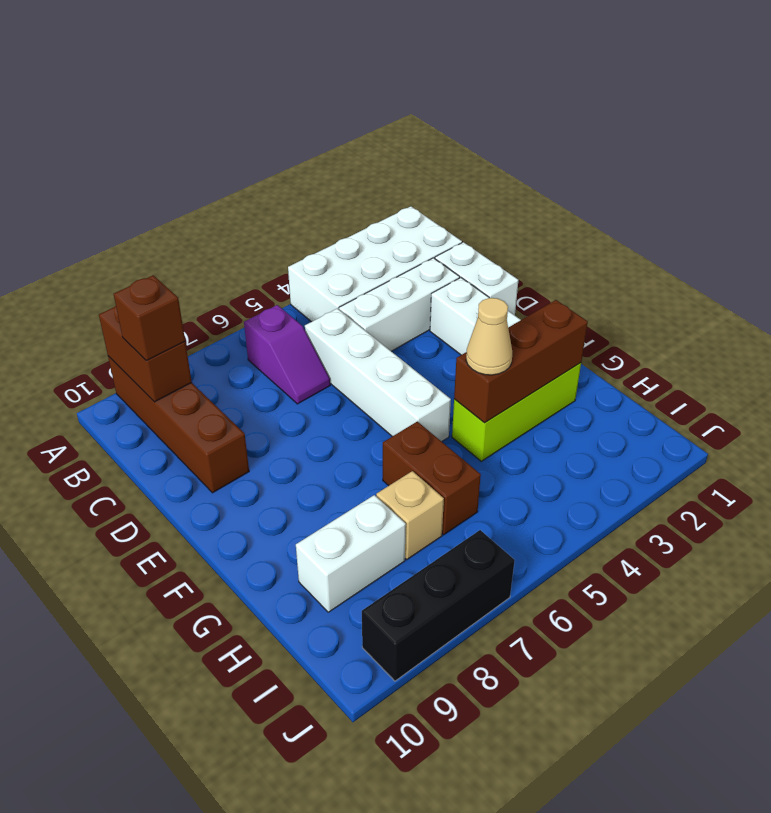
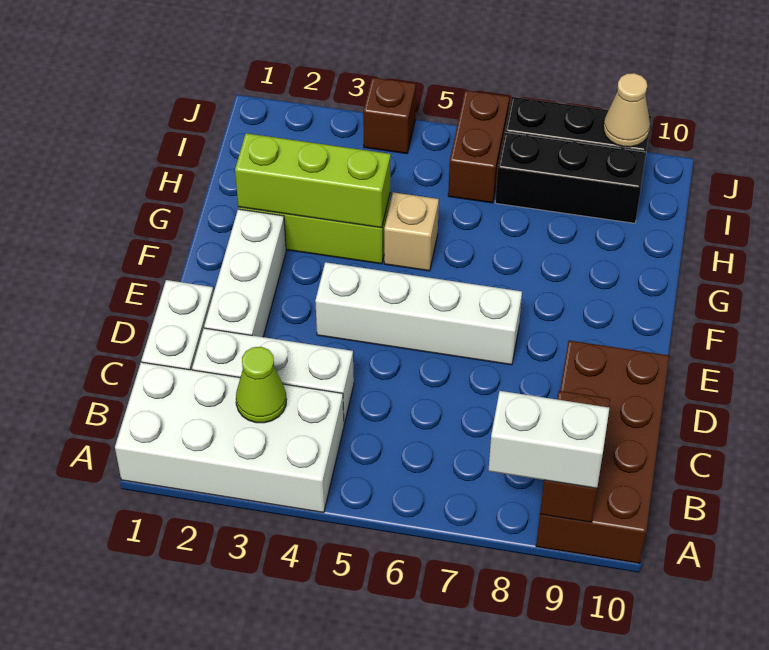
brown 1x4 brick [108,356,249,493] -> brown 2x4 brick [536,340,669,563]
none -> lime 1x1 cone [236,347,286,423]
purple 1x2 slope [244,305,330,404] -> none
brown 1x1 brick [114,275,185,361] -> brown 1x1 brick moved to [363,78,416,154]
white 1x4 brick [305,308,451,442] -> white 1x4 brick turned to [315,262,522,365]
brown 1x3 brick [454,300,588,423] -> lime 1x3 brick [235,133,391,228]
tan 1x1 cone [466,298,512,375] -> tan 1x1 cone moved to [604,73,650,147]
brown 1x2 brick [383,422,481,535] -> brown 1x2 brick moved to [448,90,509,203]
tan 1x1 brick [376,471,444,559] -> tan 1x1 brick moved to [384,192,439,271]
white 1x2 brick [296,495,406,612] -> white 1x2 brick moved to [488,391,609,488]
none -> black 1x3 brick [495,132,646,223]

